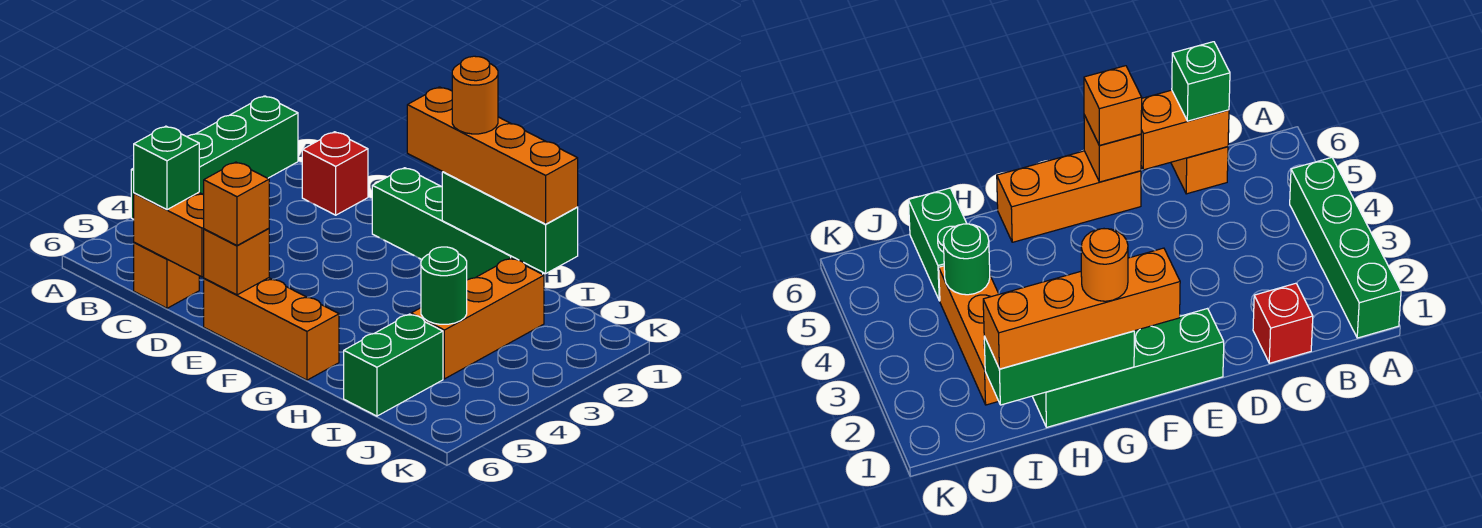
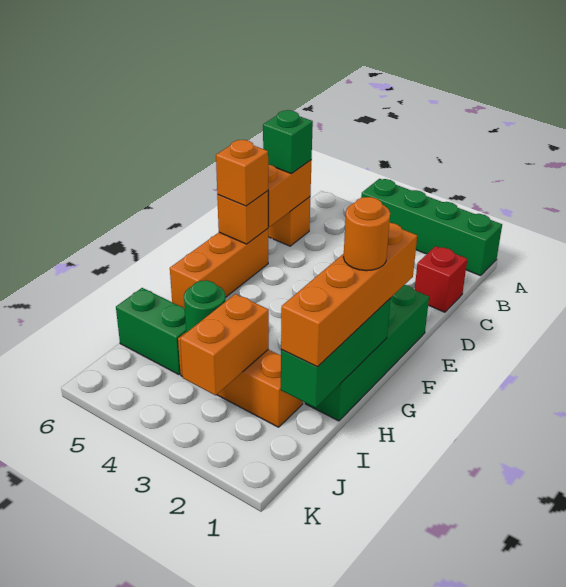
none -> orange 1x2 brick [180,294,269,395]

